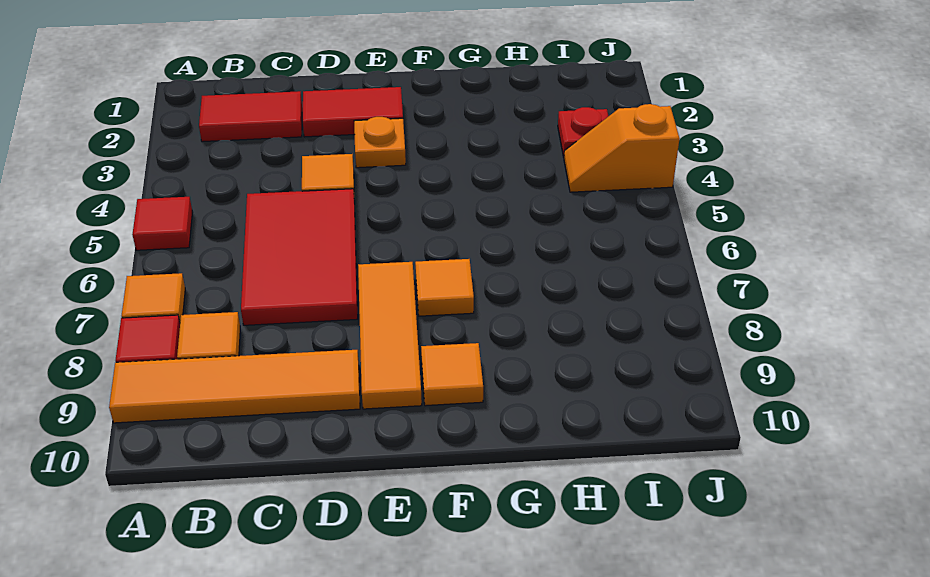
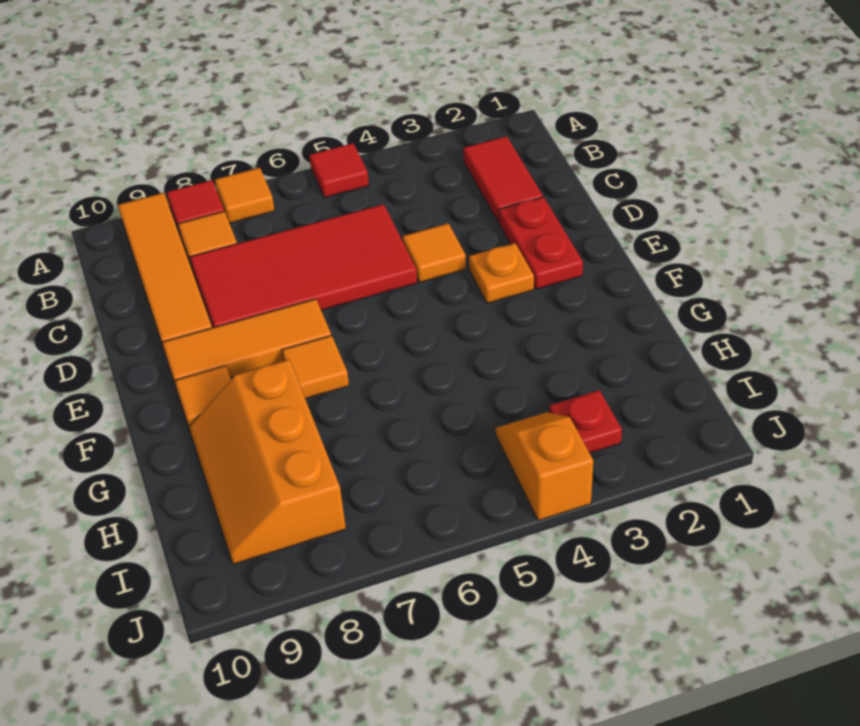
red 2x3 tile [241,189,358,325] -> red 2x4 tile [190,204,417,328]
red 1x2 tile [303,87,403,137] -> red 1x2 plate [499,197,583,289]
none -> orange 2x3 slope [189,360,346,564]

